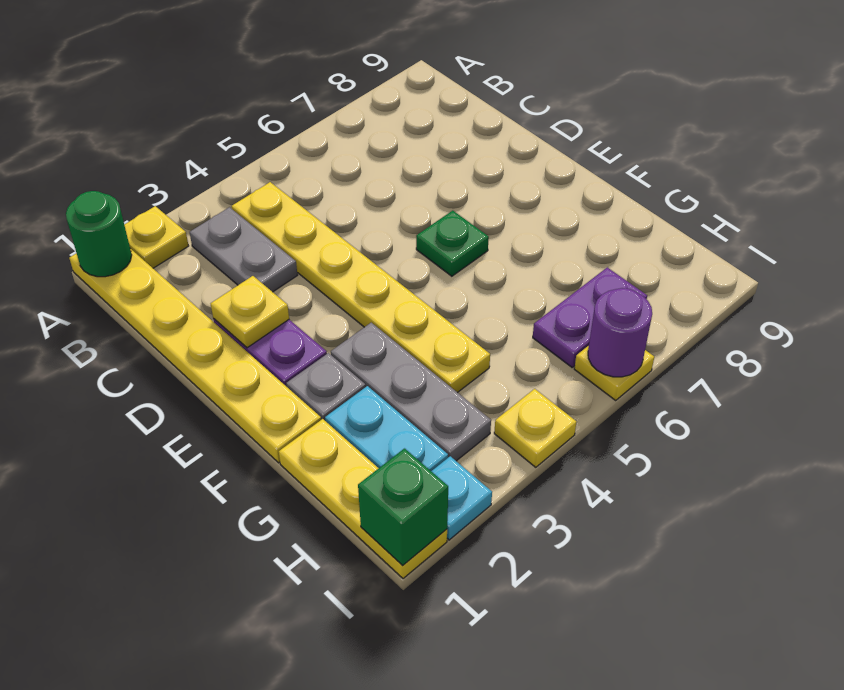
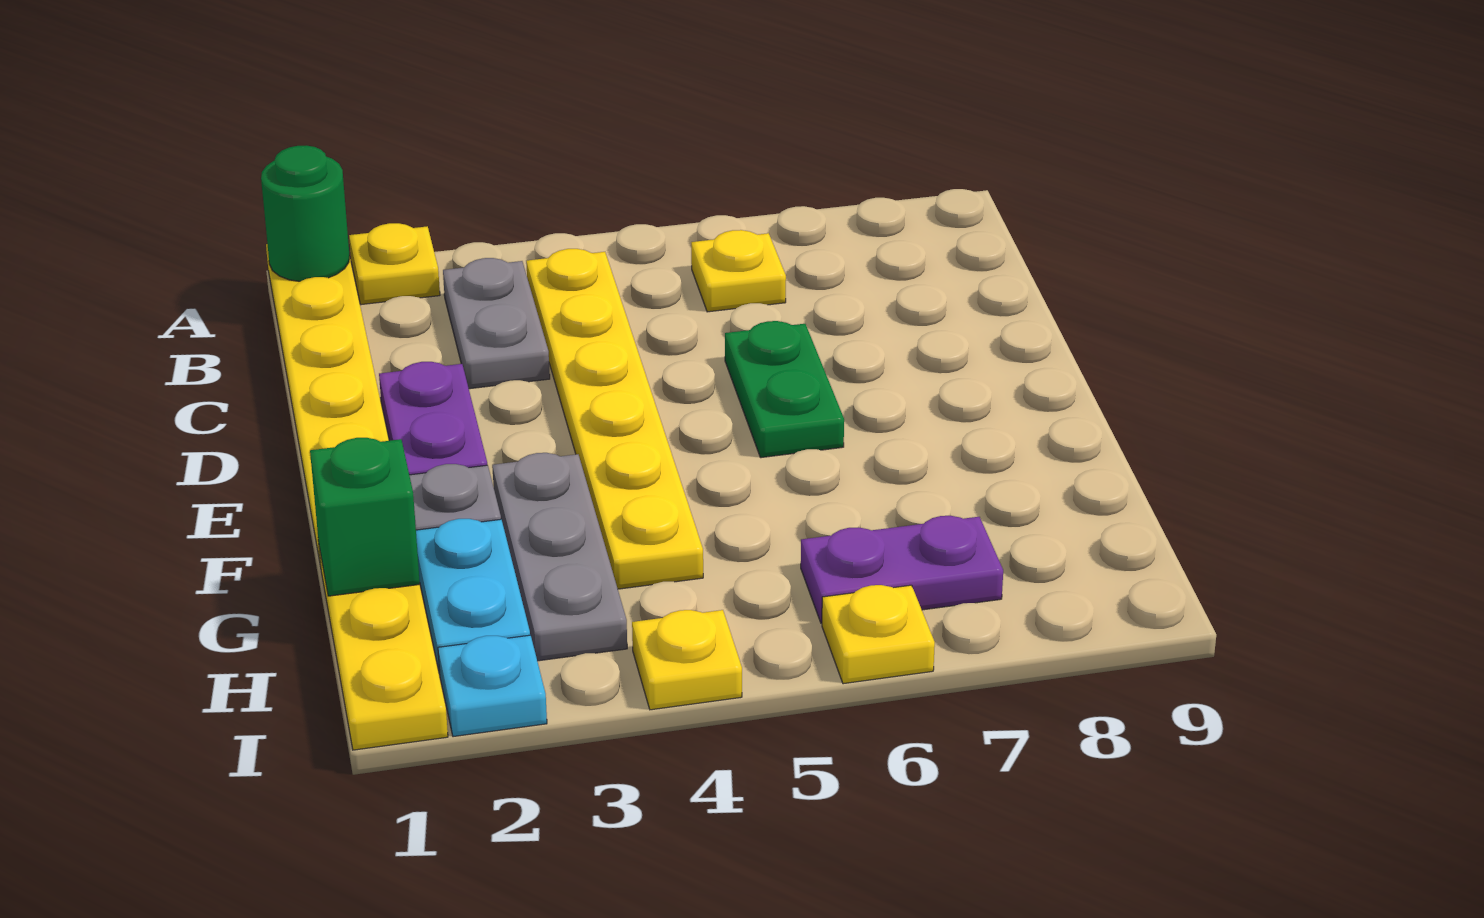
yellow 1x1 plate [211,276,289,348] -> yellow 1x1 plate moved to [691,230,786,312]
green 1x1 plate [416,211,489,276] -> green 1x2 plate [725,321,844,458]
green 1x1 brick [358,449,448,566] -> green 1x1 brick moved to [310,438,420,596]
purple 1x1 round brick [588,288,652,377] -> none

